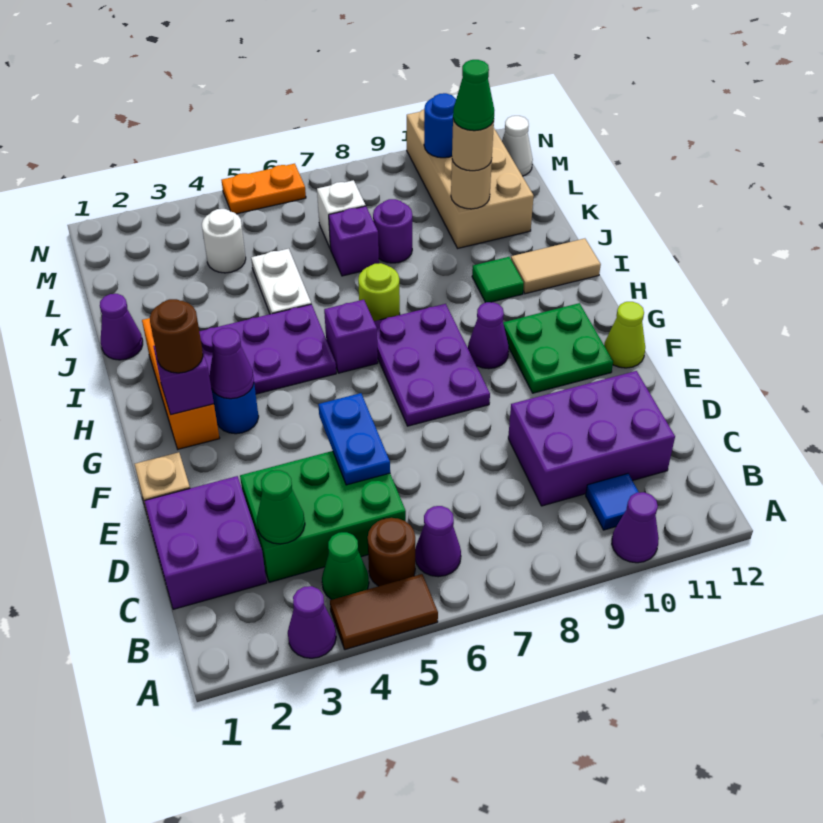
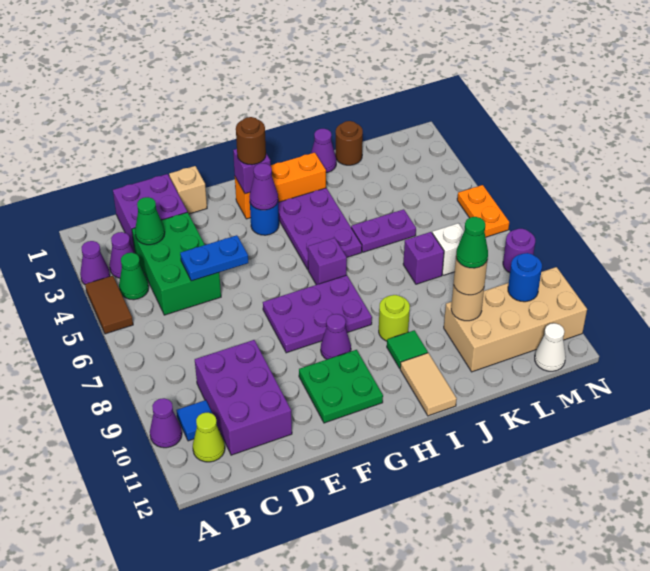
brown 1x1 round brick [368,518,415,586] -> brown 1x1 round brick moved to [335,121,363,165]
purple 1x1 cone [415,506,461,577] -> purple 1x1 cone moved to [109,232,134,278]
lime 1x1 cone [604,302,645,368] -> lime 1x1 cone moved to [193,413,225,462]
lime 1x1 round brick [358,263,400,321] -> lime 1x1 round brick moved to [379,295,410,341]
white 1x2 plate [251,249,311,314] -> purple 1x2 plate [351,209,416,252]
purple 1x1 round brick [373,199,412,263] -> purple 1x1 round brick moved to [503,229,535,273]
white 1x1 round brick [202,209,246,273] -> none

